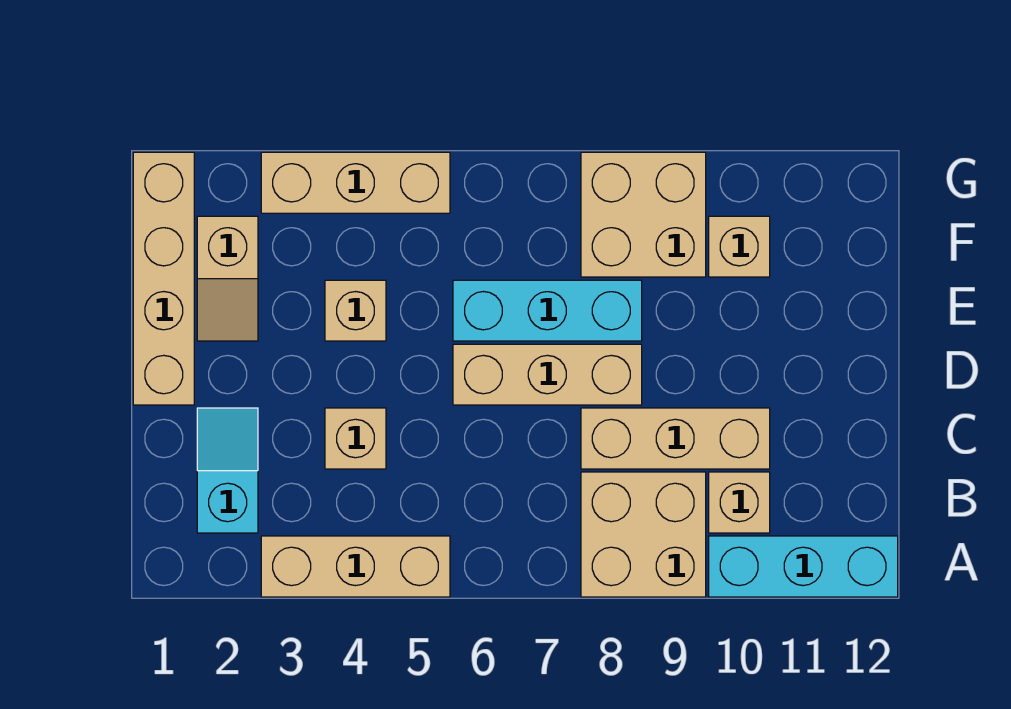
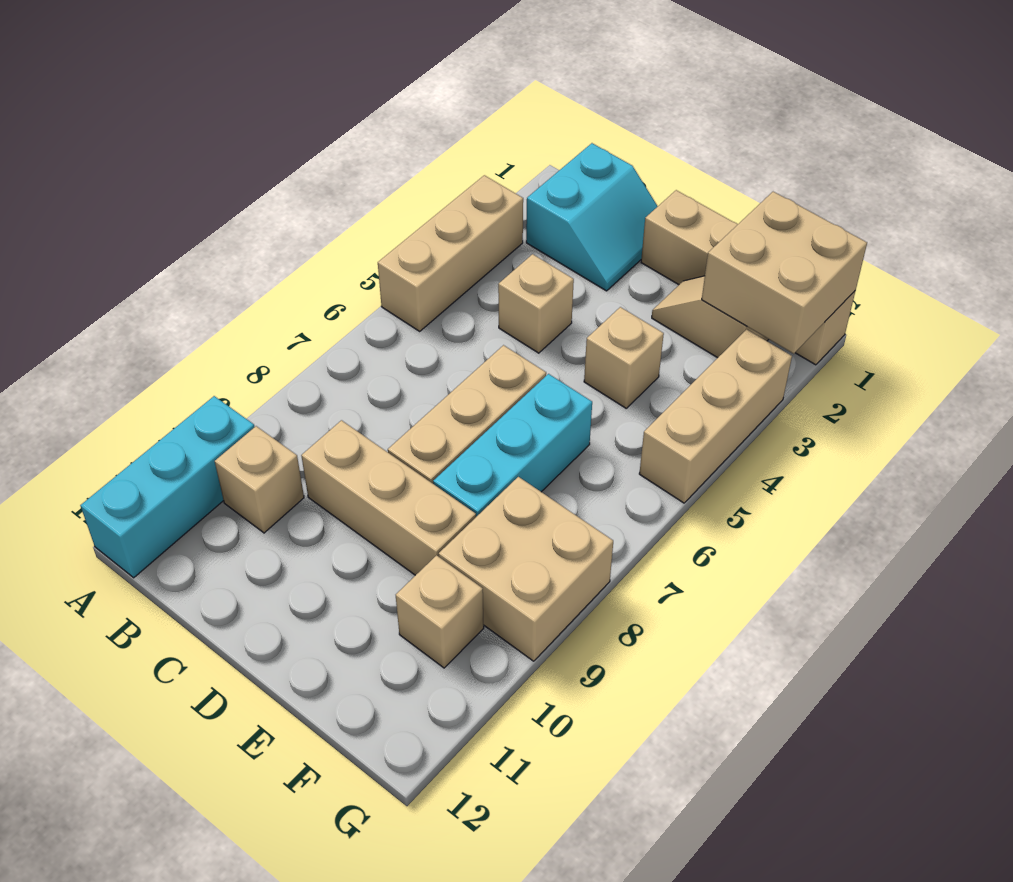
tan 2x2 brick [581,472,706,597] -> tan 2x2 brick moved to [702,192,867,354]
cyan 1x2 slope [197,408,258,533] -> cyan 2x2 slope [526,143,658,291]
tan 1x3 brick [581,408,770,469] -> tan 1x3 brick turned to [301,420,476,575]

